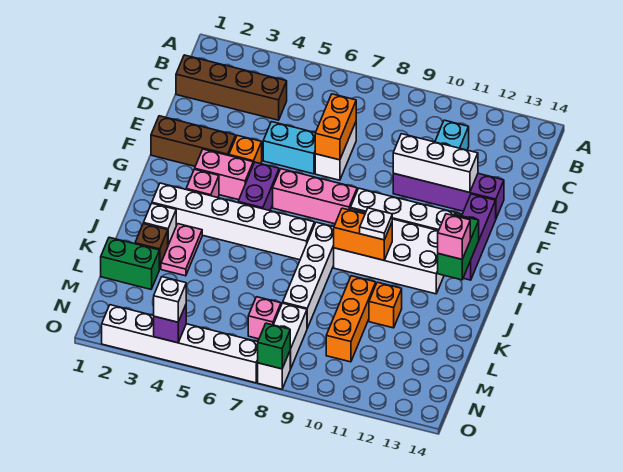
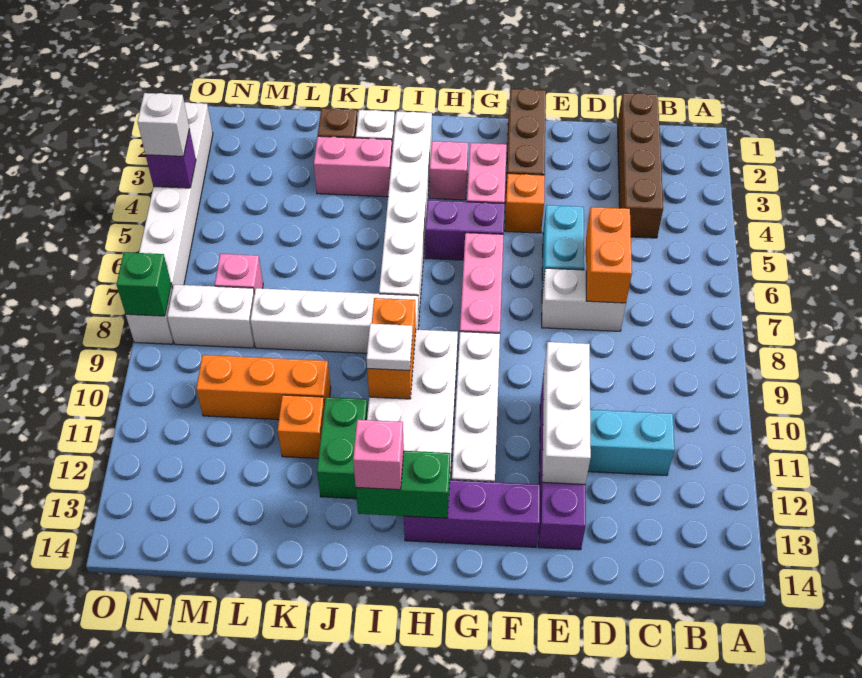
orange 1x2 brick [315,94,356,160] -> orange 1x2 brick turned to [586,207,632,303]
pink 1x2 plate [161,224,202,276] -> pink 1x2 brick [314,136,392,197]
green 1x2 brick [101,237,159,289] -> green 1x2 brick moved to [317,397,368,499]

